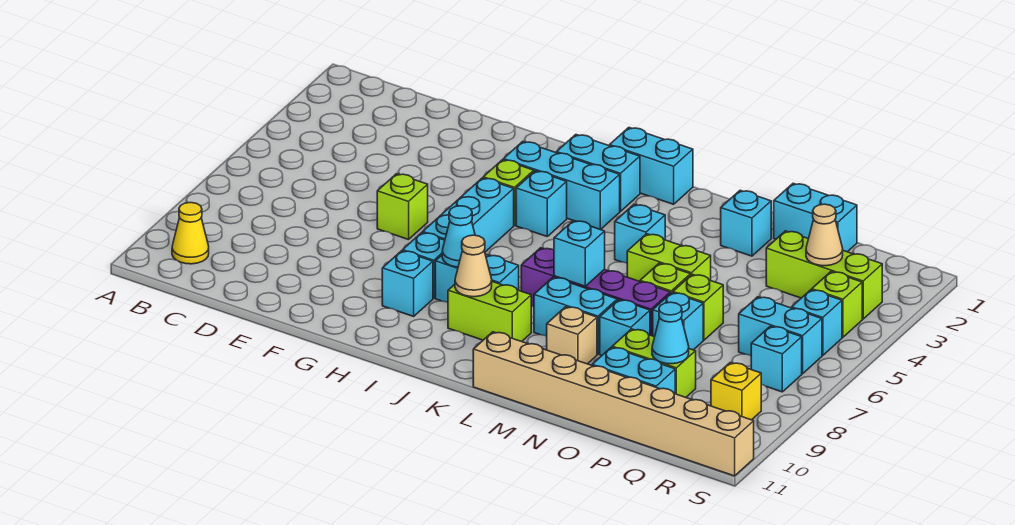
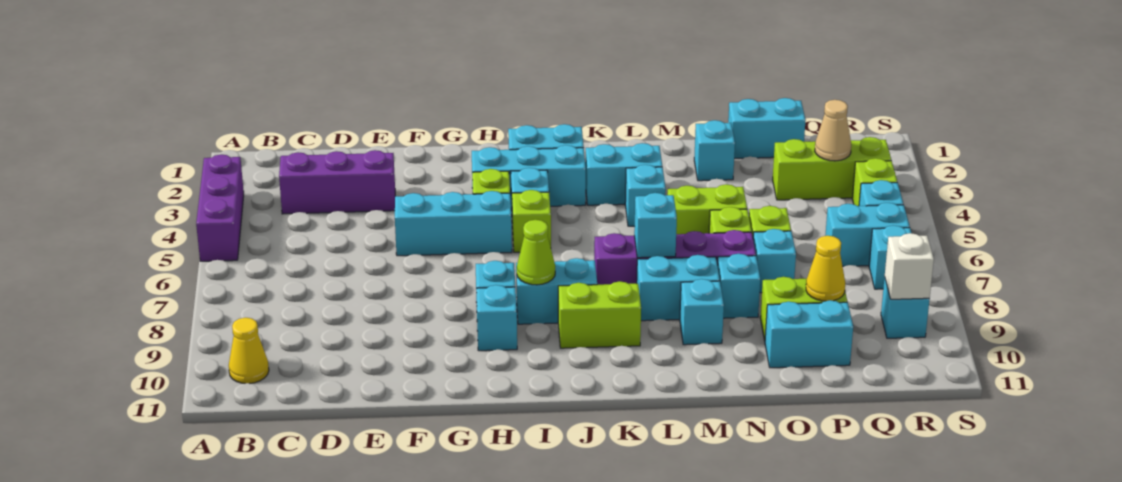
none -> purple 1x3 brick [196,155,244,261]
none -> purple 1x3 brick [279,150,395,214]
lime 1x1 brick [377,174,428,240] -> lime 1x1 brick moved to [512,190,551,252]
cyan 1x3 brick [423,178,514,252] -> cyan 1x3 brick turned to [395,191,512,256]
cyan 1x1 cone [442,206,475,267] -> lime 1x1 cone [517,220,555,285]
cyan 1x2 brick [610,128,693,204] -> cyan 1x2 brick moved to [585,143,662,205]
tan 1x1 cone [455,235,492,297] -> none
tan 1x8 brick [473,332,754,476] -> none
tan 1x1 brick [547,307,597,364] -> cyan 1x1 brick [680,279,724,345]
cyan 1x1 cone [652,302,689,364] -> yellow 1x1 cone [806,236,845,301]
yellow 1x1 brick [711,363,761,420] -> cyan 1x1 brick [881,277,930,338]
none -> white 1x1 brick [885,233,934,299]

